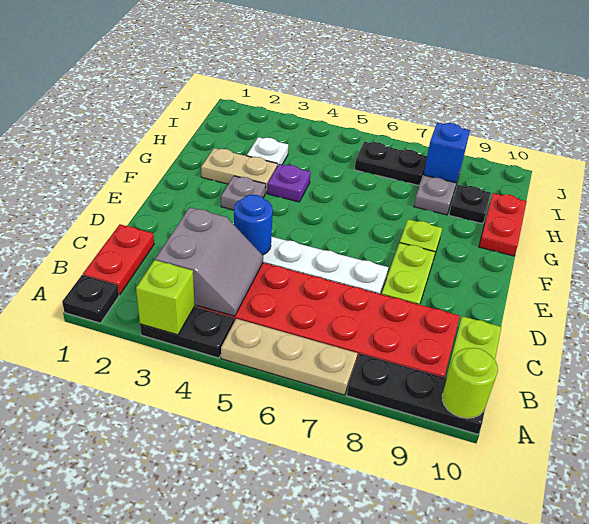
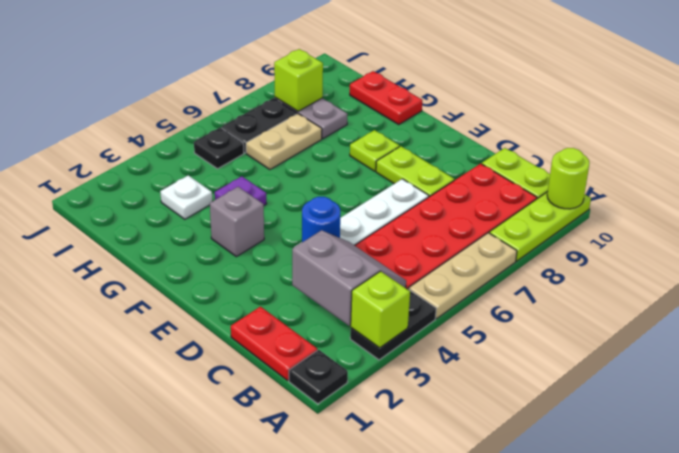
black 1x3 plate [347,354,485,434] -> lime 1x3 plate [489,192,591,261]
grey 1x1 plate [221,176,266,210] -> grey 1x1 brick [210,187,264,257]
tan 1x2 plate [201,148,277,194] -> tan 1x2 plate moved to [246,114,322,170]
black 1x1 plate [449,185,491,224] -> black 1x1 plate moved to [194,128,244,169]
blue 1x1 brick [424,123,470,183] -> lime 1x1 brick [274,49,323,111]

